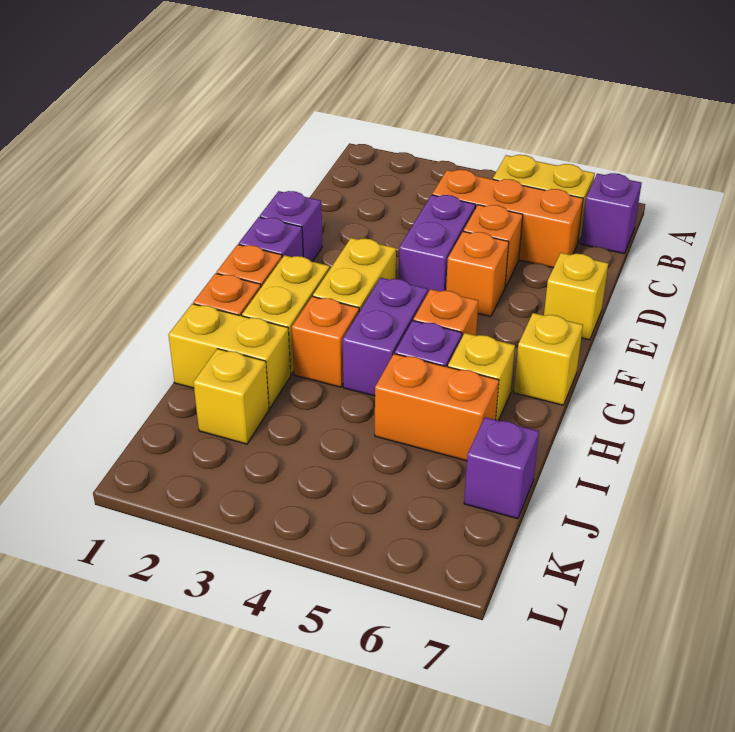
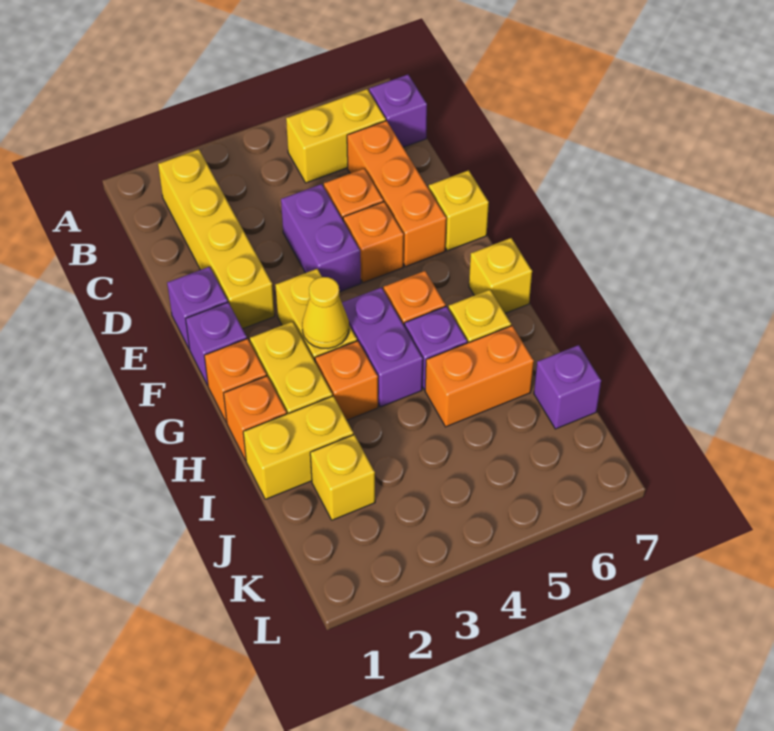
none -> yellow 1x4 brick [158,149,275,329]
orange 1x3 brick [432,170,583,268] -> orange 1x3 brick turned to [347,121,446,267]
none -> yellow 1x1 cone [302,277,349,349]

